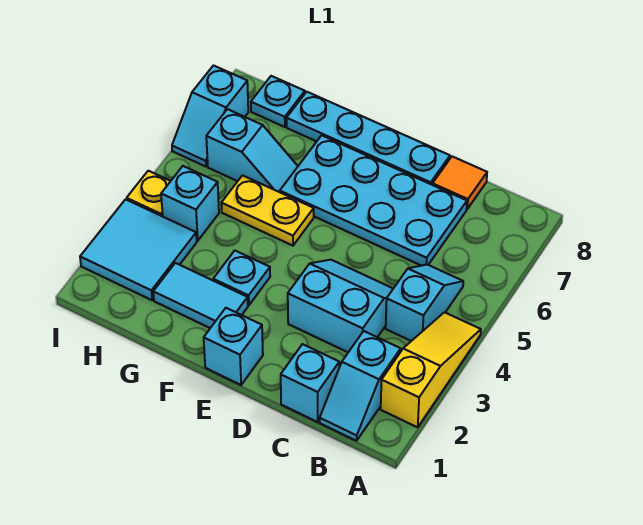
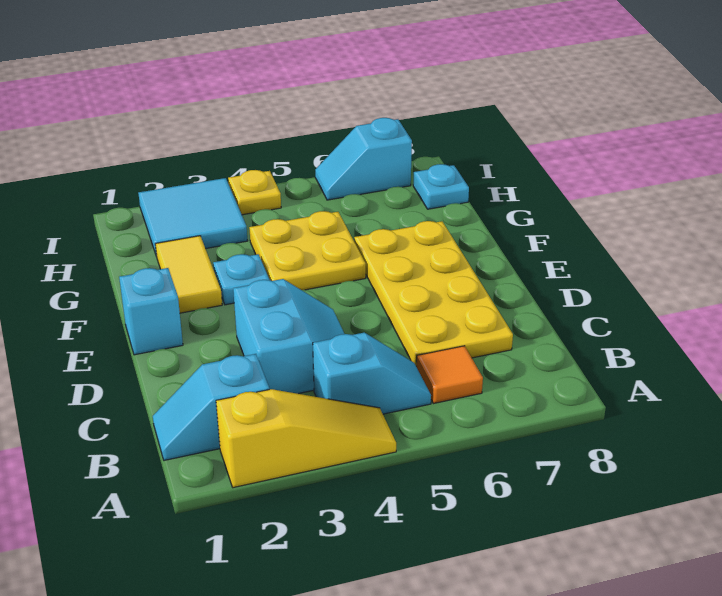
cyan 1x1 brick [281,344,339,422] -> none
cyan 2x4 plate [280,135,467,266] -> yellow 2x4 plate [354,221,513,366]
orange 1x1 tile [432,156,487,209] -> orange 1x1 tile moved to [416,346,483,404]
cyan 1x4 plate [287,92,450,185] -> none
cyan 1x2 tile [153,263,248,328] -> yellow 1x2 tile [155,236,222,313]
yellow 1x2 plate [221,175,314,246] -> yellow 2x2 plate [249,211,366,290]
cyan 1x2 slope [206,109,298,192] -> none
cyan 1x1 brick [161,166,219,241] -> none

